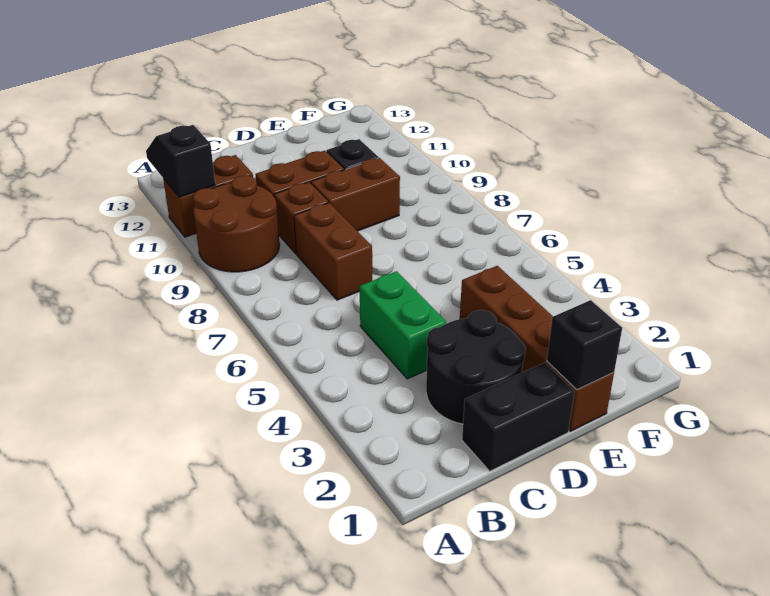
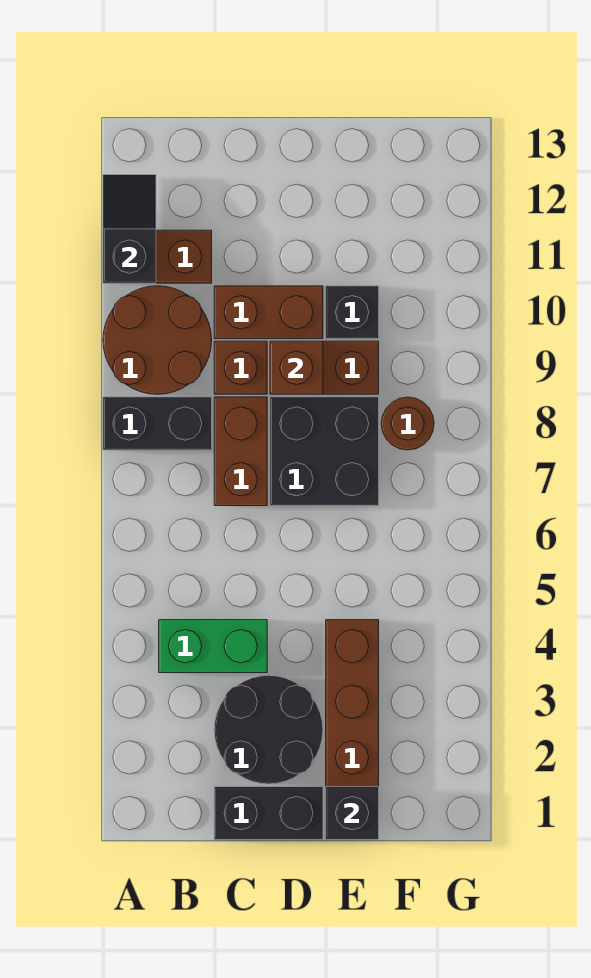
none -> black 1x2 brick [103,397,212,450]
green 1x2 brick [360,271,446,379] -> green 1x2 brick turned to [159,620,267,673]
none -> black 2x2 brick [270,397,379,506]
none -> brown 1x1 brick [270,341,323,394]
none -> brown 1x1 round brick [381,397,434,450]

